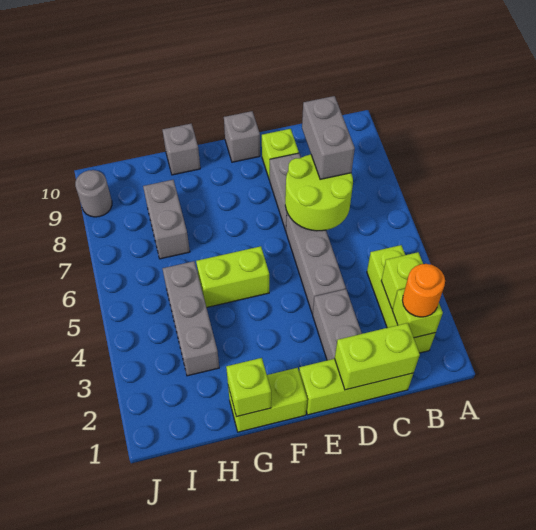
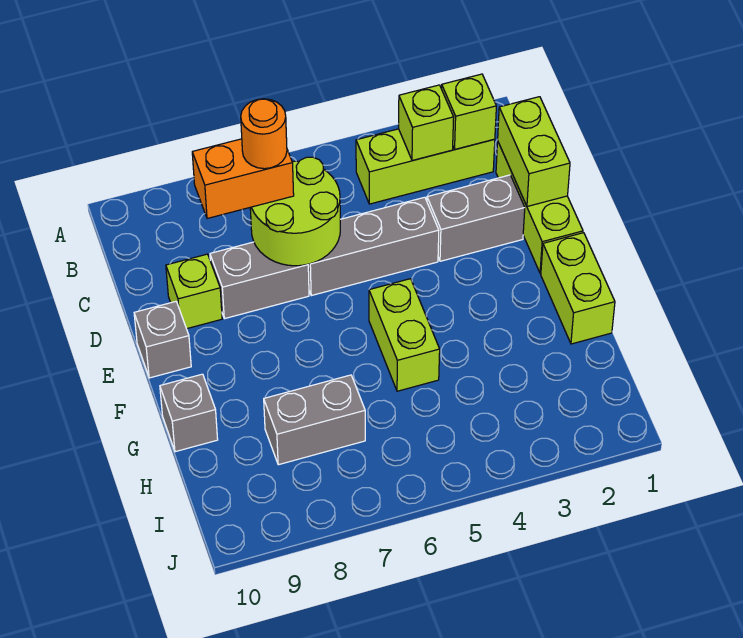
orange 1x1 round brick [402,264,445,317] -> orange 1x1 round brick moved to [241,99,287,169]
grey 1x2 brick [302,96,355,179] -> orange 1x2 brick [192,139,294,219]
lime 1x1 brick [226,358,271,417] -> none
grey 1x3 brick [163,261,219,376] -> none
grey 1x1 round brick [75,170,112,217] -> none

